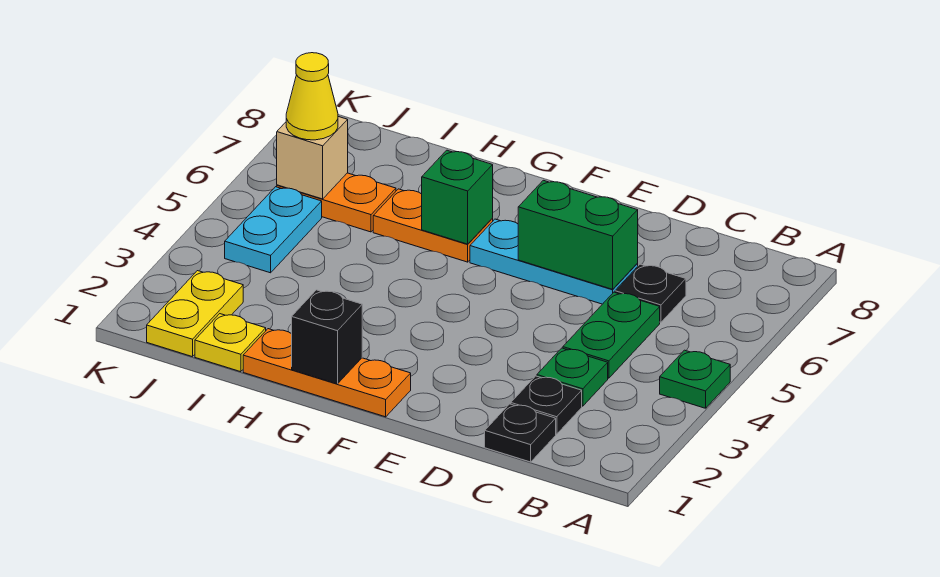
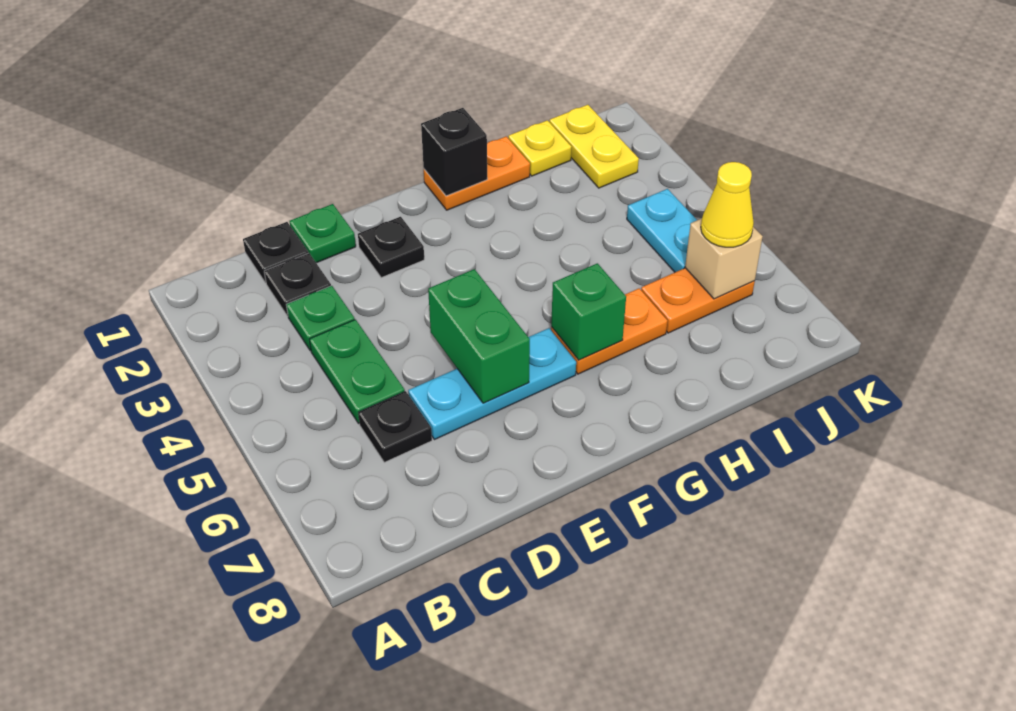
green 1x1 plate [660,350,730,408] -> green 1x1 plate moved to [290,204,356,263]
green 1x2 brick [518,180,638,289] -> green 1x2 brick turned to [428,269,530,403]
none -> black 1x1 plate [358,217,424,278]
orange 1x3 plate [243,329,411,417] -> orange 1x2 plate [424,136,530,210]

